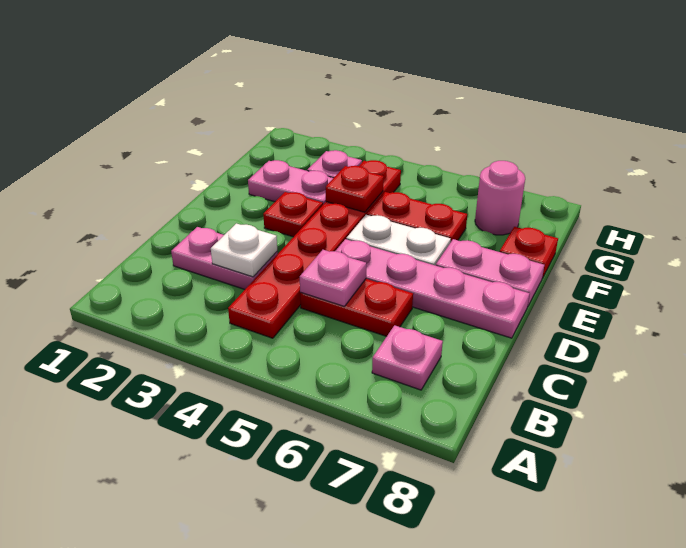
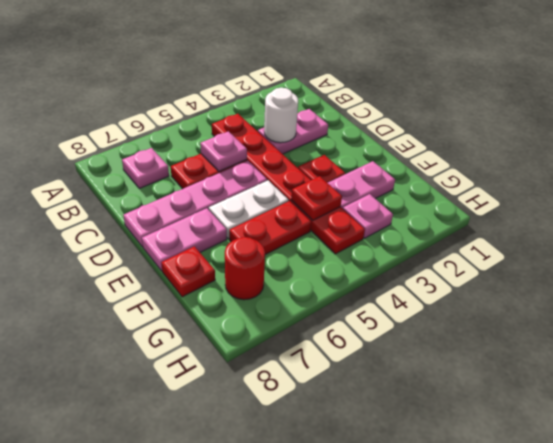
white 1x1 plate [211,223,277,277] -> white 1x1 round brick [264,88,298,143]
pink 1x1 round brick [475,161,525,235] -> red 1x1 round brick [225,237,265,300]

